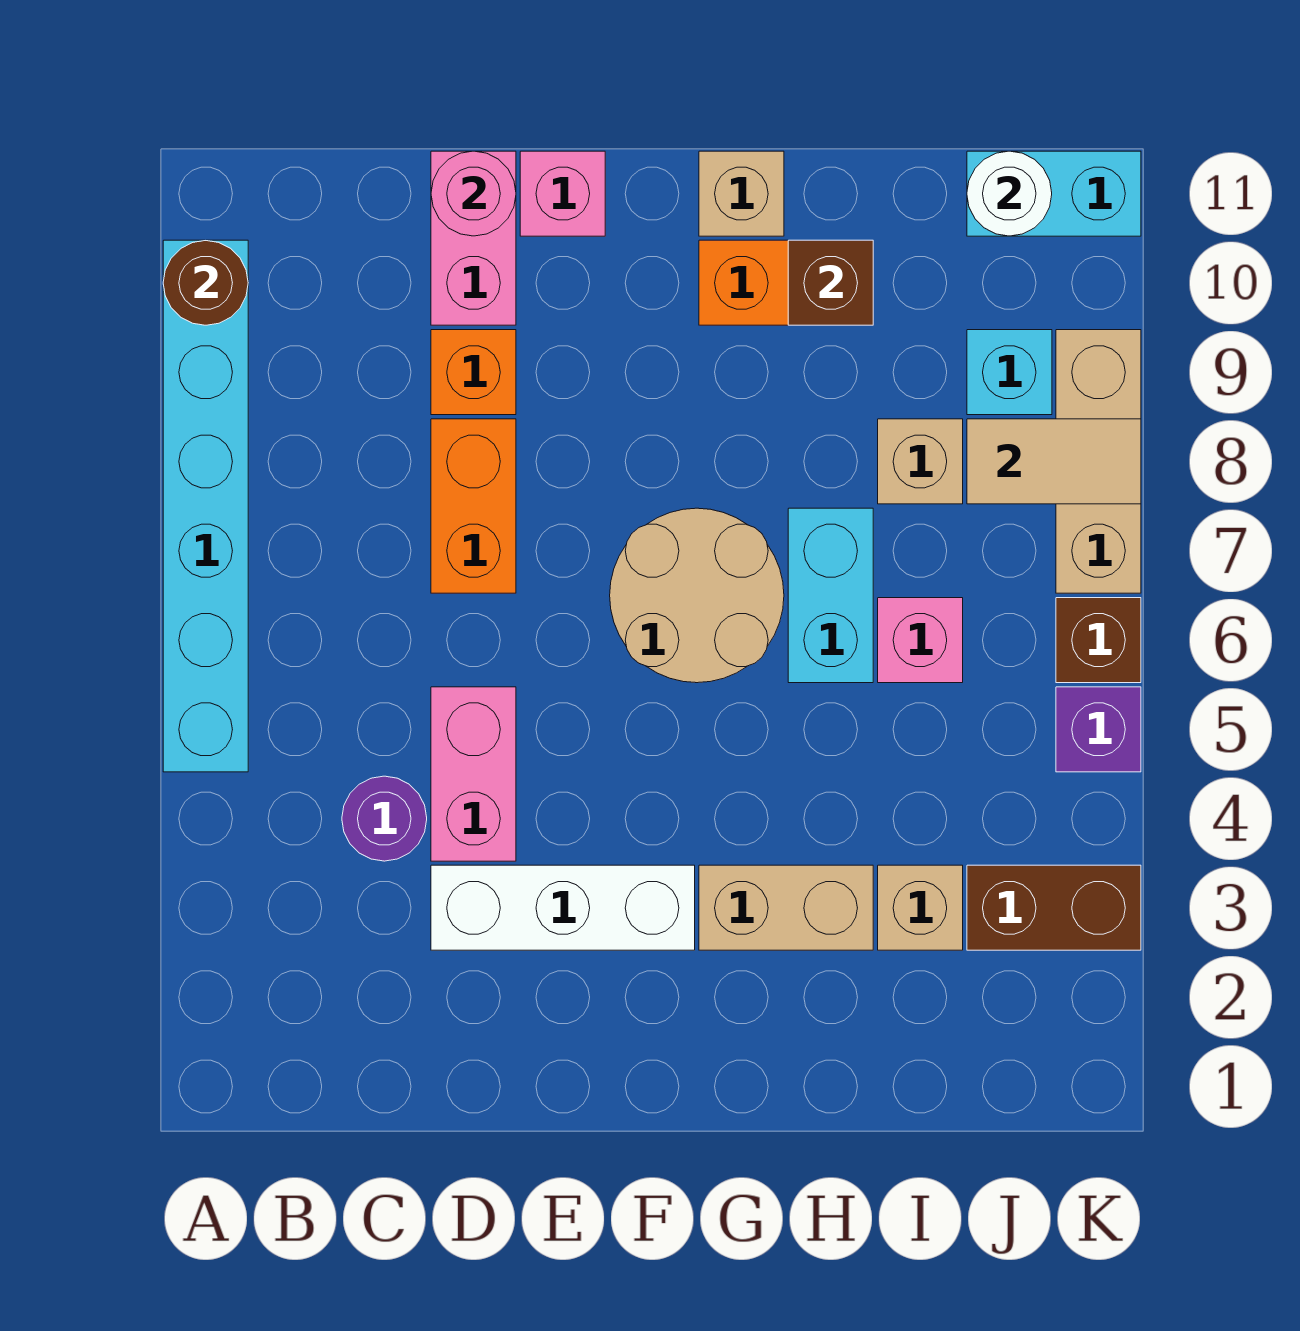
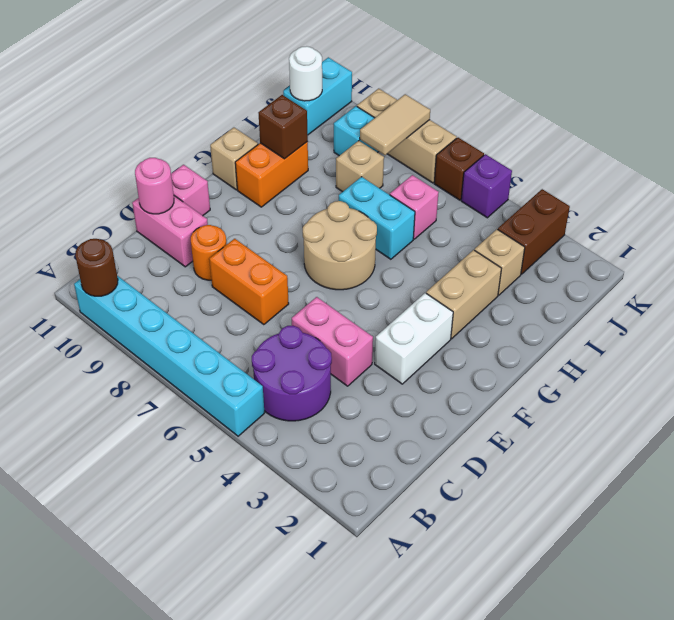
purple 1x1 round brick [342,776,427,861] -> purple 2x2 round brick [252,326,332,421]
white 1x3 brick [431,865,695,950] -> white 1x2 brick [375,293,453,384]
orange 1x1 brick [431,330,516,415] -> orange 1x1 round brick [191,225,227,280]

